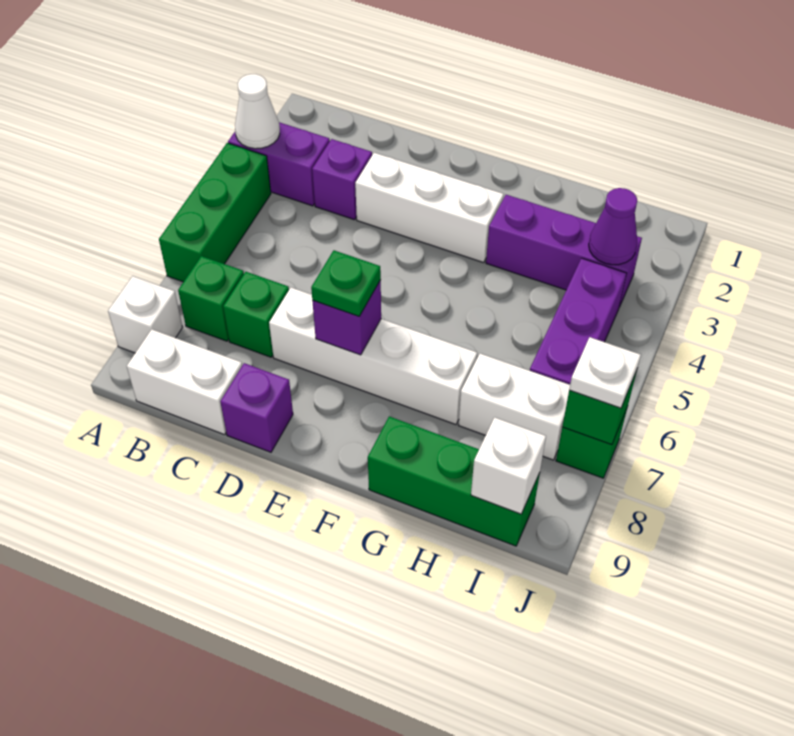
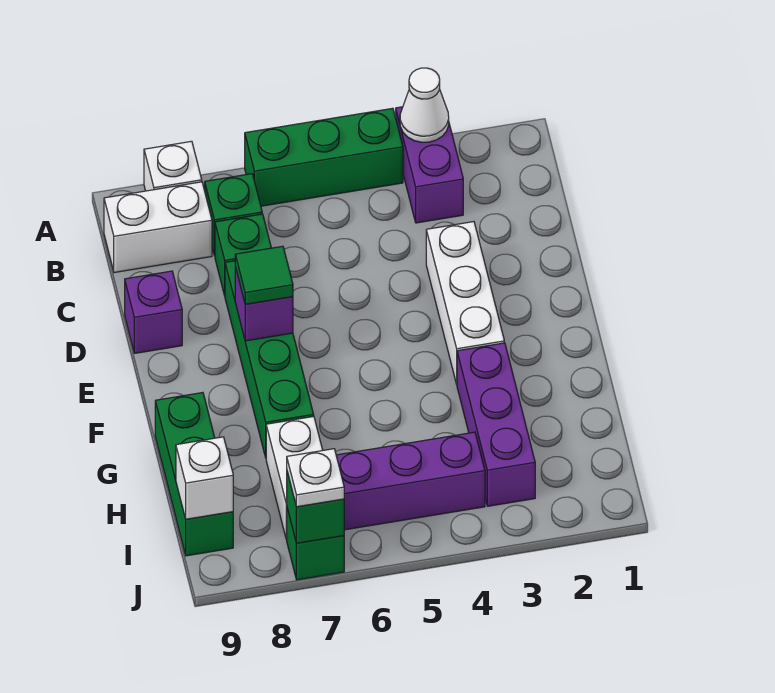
white 1x2 brick [127,329,242,435] -> white 1x2 brick turned to [104,182,212,273]
purple 1x1 brick [312,139,372,220] -> none
white 1x4 brick [269,287,477,425] -> green 1x4 brick [225,261,314,457]
green 1x1 plate [311,250,381,316] -> green 1x1 tile [235,246,293,304]
purple 1x1 cone [589,188,637,265] -> none

